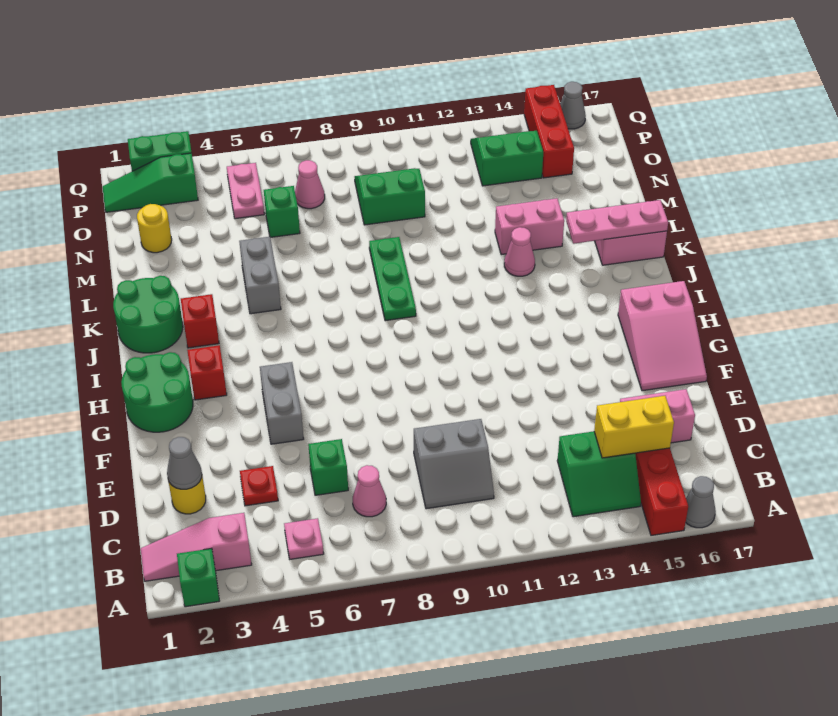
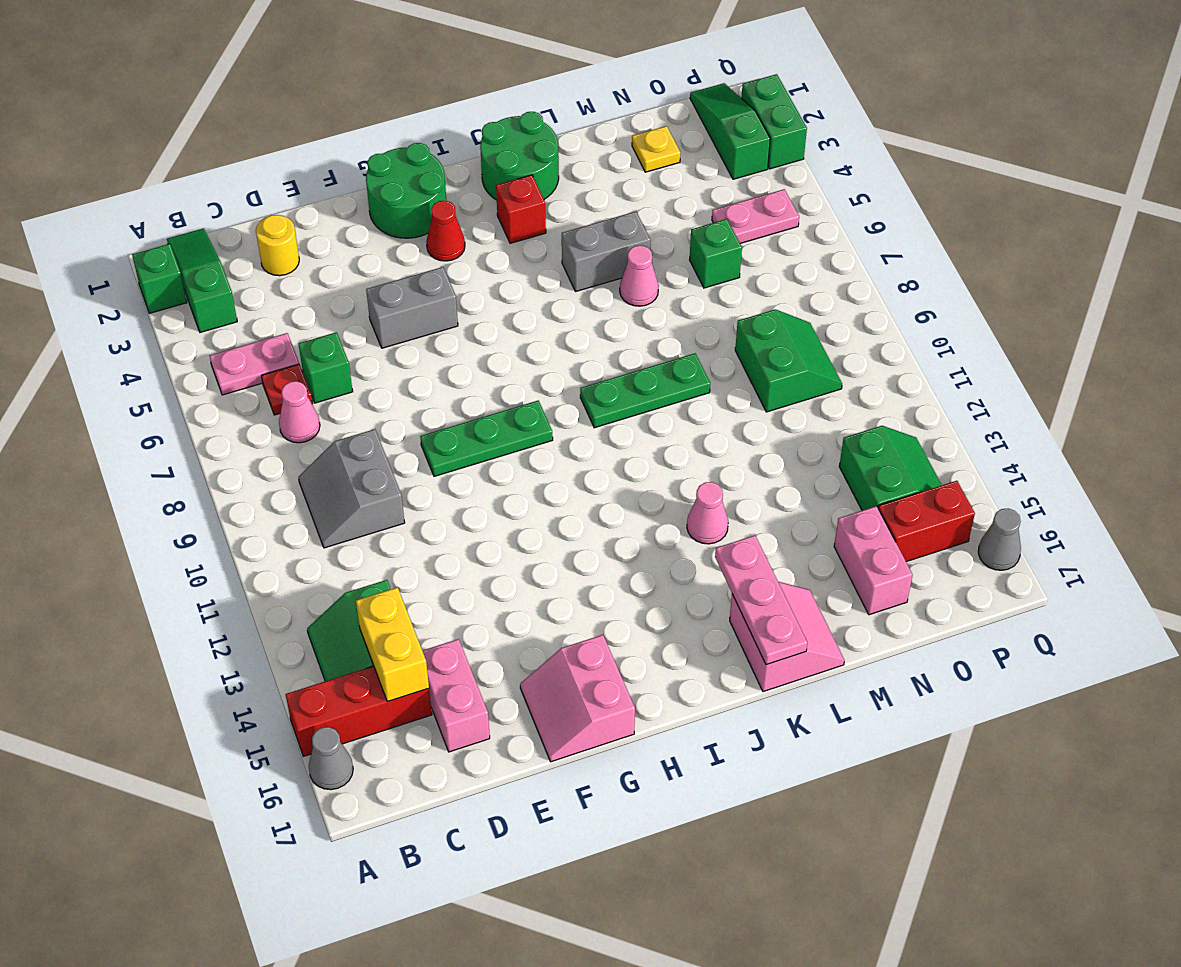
pink 1x3 slope [141,513,252,581] -> green 1x3 slope [167,229,237,332]
pink 1x1 plate [284,518,324,559] -> pink 1x2 plate [210,333,299,395]
grey 1x1 cone [167,437,202,489] -> none
red 1x1 plate [240,466,278,506] -> red 1x1 plate moved to [261,364,313,415]
none -> green 1x3 plate [420,400,553,476]
pink 2x3 slope [618,281,707,391] -> pink 2x2 slope [520,635,635,762]
red 1x1 brick [187,345,227,400] -> red 1x1 cone [426,201,465,261]
pink 1x2 brick [495,198,564,255] -> pink 1x2 brick moved to [834,506,912,615]
yellow 1x1 round brick [137,204,172,253] -> yellow 1x1 plate [632,126,681,172]
pink 1x1 cone [295,160,325,209] -> pink 1x1 cone moved to [620,245,659,306]
red 1x3 brick [524,85,574,178] -> red 1x2 brick [878,481,975,562]

